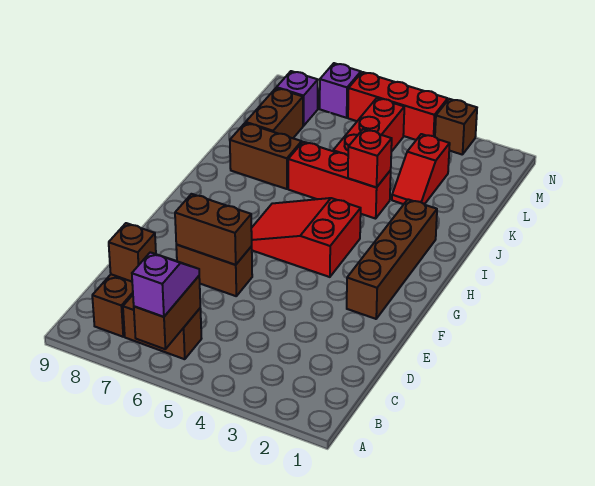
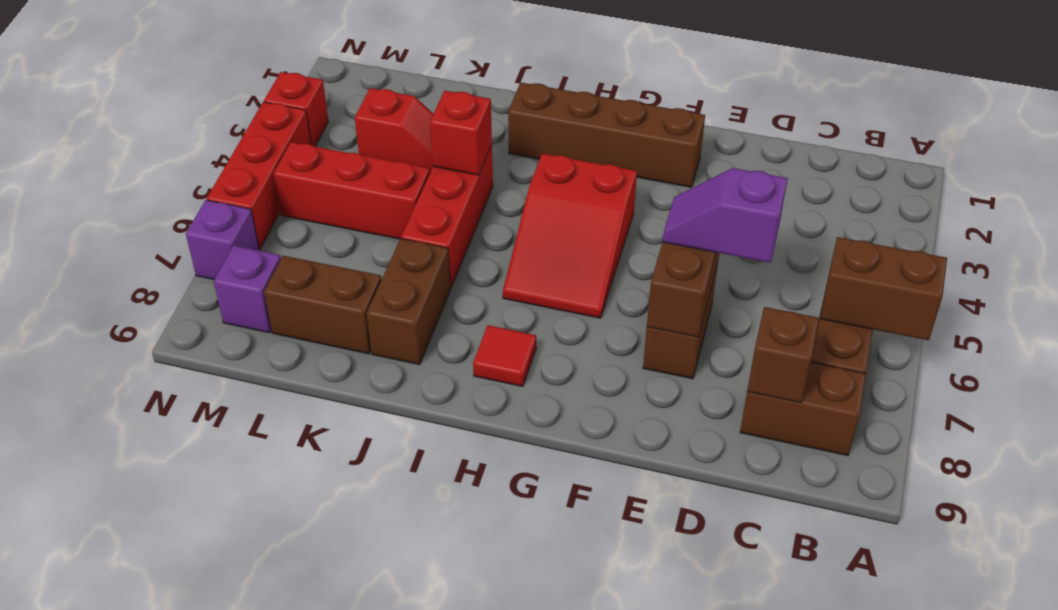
purple 1x2 slope [132,252,199,317] -> purple 1x2 slope moved to [663,168,788,263]
none -> red 1x1 tile [473,325,536,387]
brown 1x1 brick [435,99,477,155] -> red 1x1 brick [264,72,328,147]

